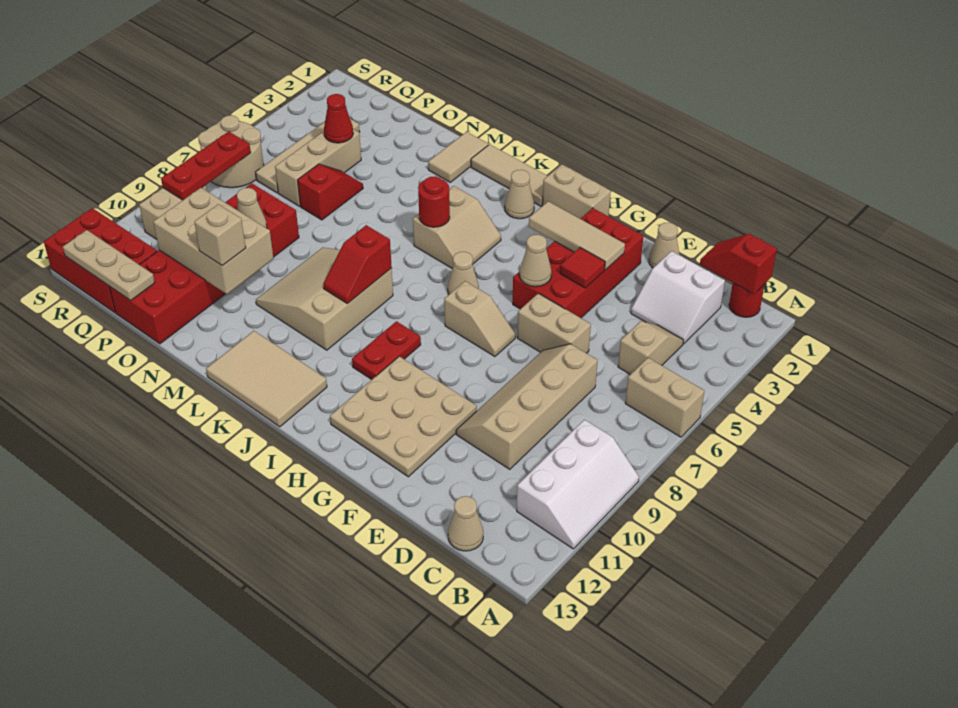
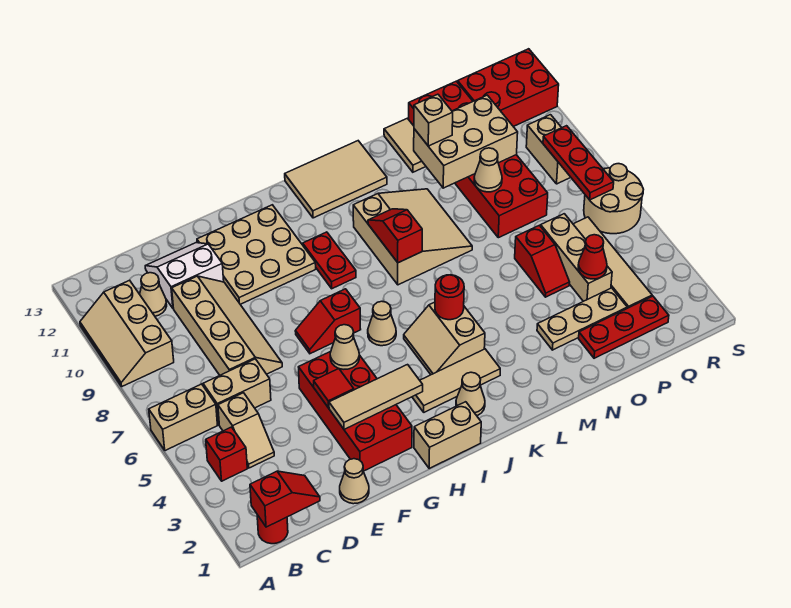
white 2x3 slope [517,420,639,549] -> tan 2x3 slope [80,280,174,386]
none -> red 1x1 brick [206,427,247,481]
white 2x2 slope [631,251,725,344] -> white 2x2 slope moved to [145,243,224,309]
tan 1x1 cone [448,496,483,551] -> tan 1x1 cone moved to [140,273,167,316]
tan 1x2 brick [517,293,591,353] -> tan 1x2 brick moved to [203,359,271,425]
tan 1x2 slope [444,281,515,357] -> red 1x2 slope [295,289,361,354]
tan 1x3 tile [471,144,547,206] -> tan 1x3 tile moved to [412,349,500,412]
tan 1x2 tile [428,132,488,182] -> tan 1x2 tile moved to [384,118,426,172]
none -> red 1x3 plate [579,296,669,358]
tan 1x3 plate [63,230,155,300] -> tan 1x3 plate moved to [537,288,627,350]

